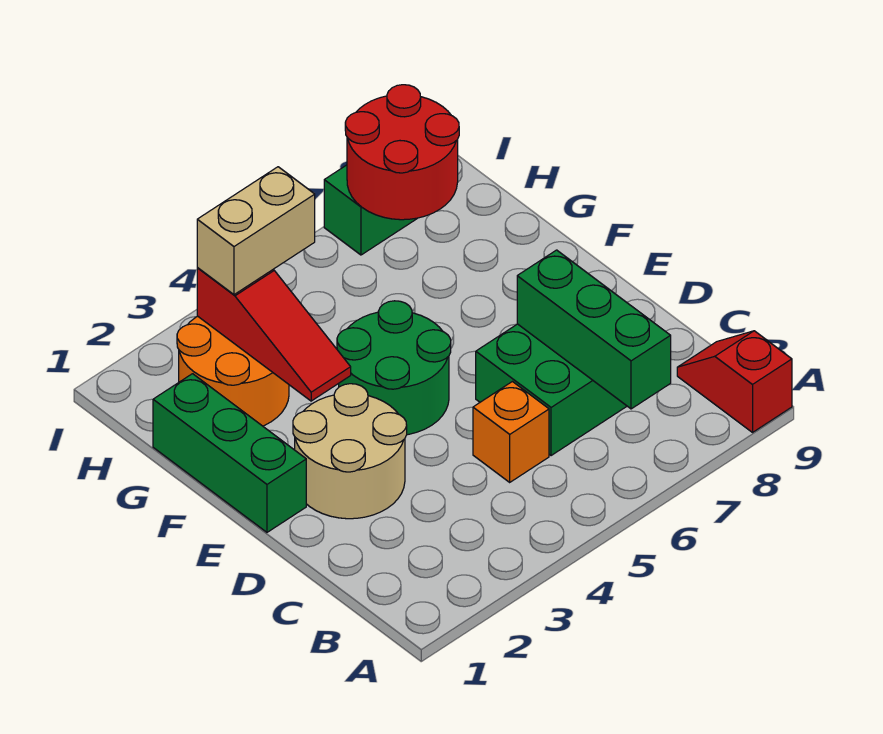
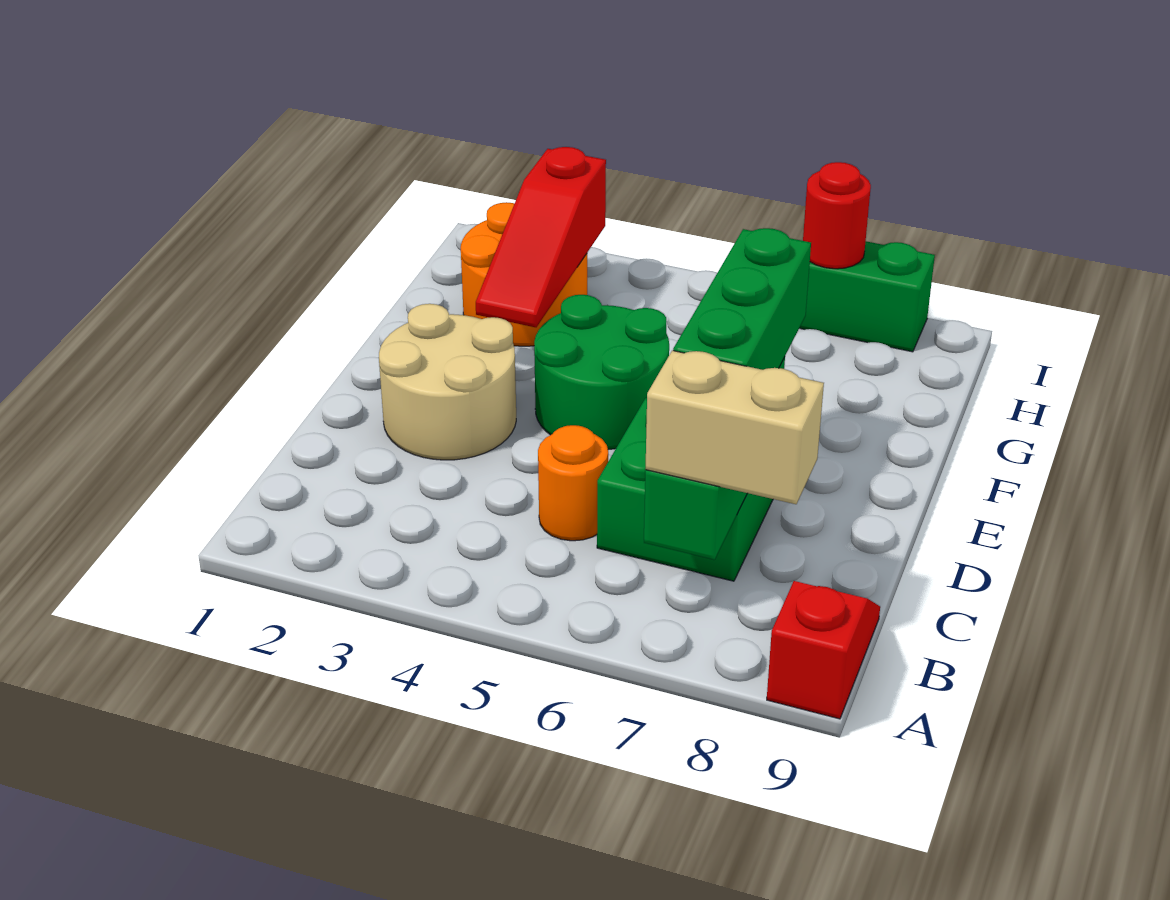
orange 1x1 brick [473,382,549,482] -> orange 1x1 round brick [538,425,608,541]
green 1x3 brick [153,374,306,532] -> green 1x3 brick moved to [673,228,811,370]
tan 1x2 brick [197,167,315,295] -> tan 1x2 brick moved to [645,350,824,504]
red 2x2 round brick [345,85,459,220] -> red 1x1 round brick [803,162,871,269]

